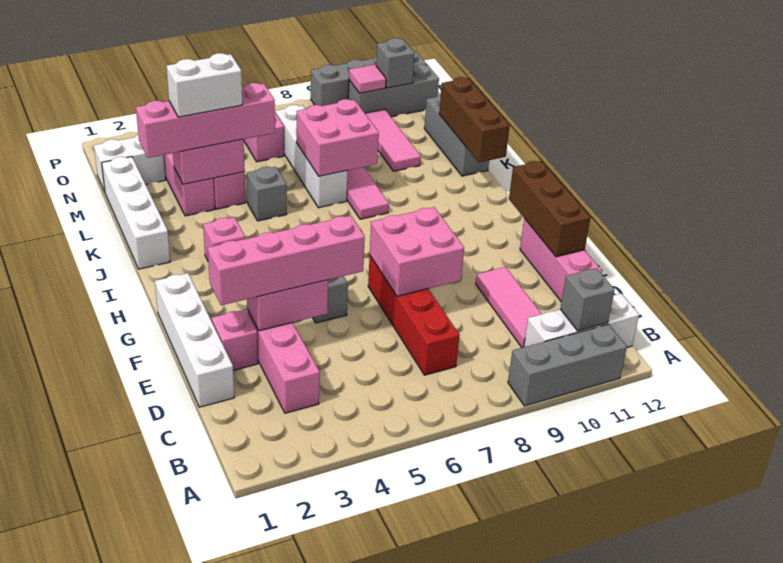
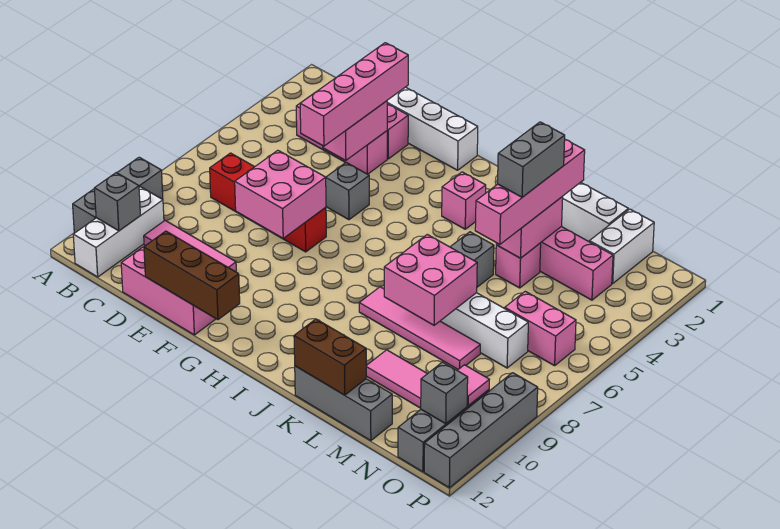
brown 1x3 brick [439,77,510,162] -> brown 1x2 brick [294,319,366,395]
white 1x2 brick [167,53,242,117] -> grey 1x2 brick [498,122,565,197]

